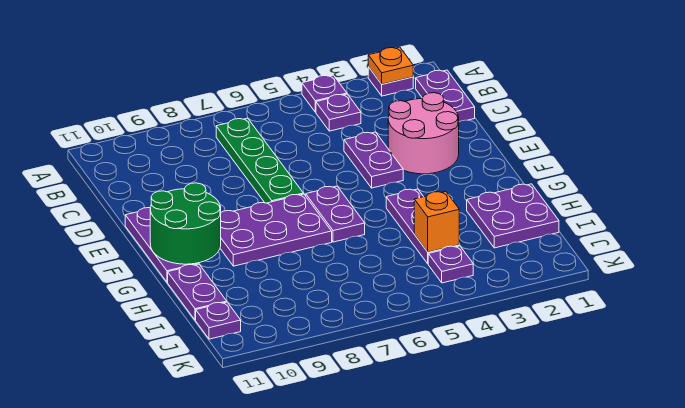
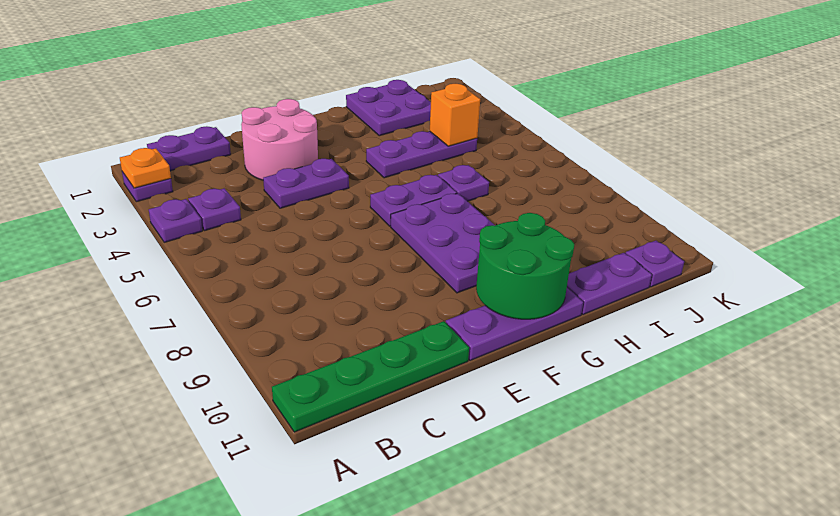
green 1x4 plate [216,118,303,203] -> green 1x4 plate moved to [272,321,469,432]
purple 1x1 plate [428,246,473,283] -> purple 1x1 plate moved to [438,165,489,201]

